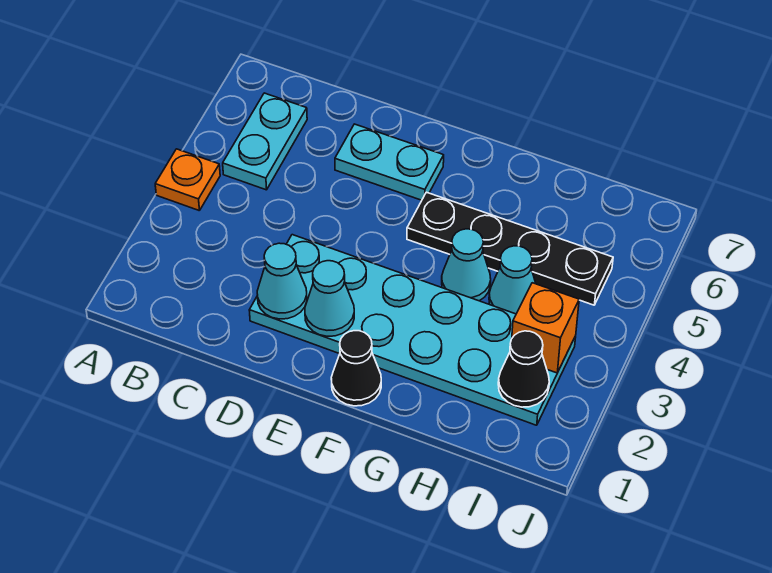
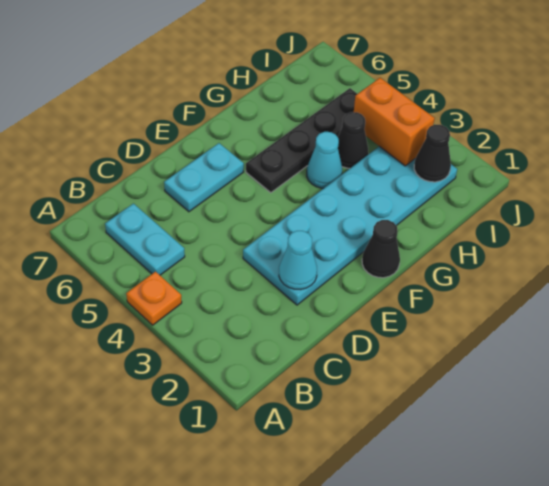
cyan 1x1 cone [305,261,354,336] -> none
cyan 1x1 cone [489,246,536,314] -> black 1x1 cone [338,112,368,168]
orange 1x1 brick [512,283,579,373] -> orange 1x2 brick [354,78,435,166]

